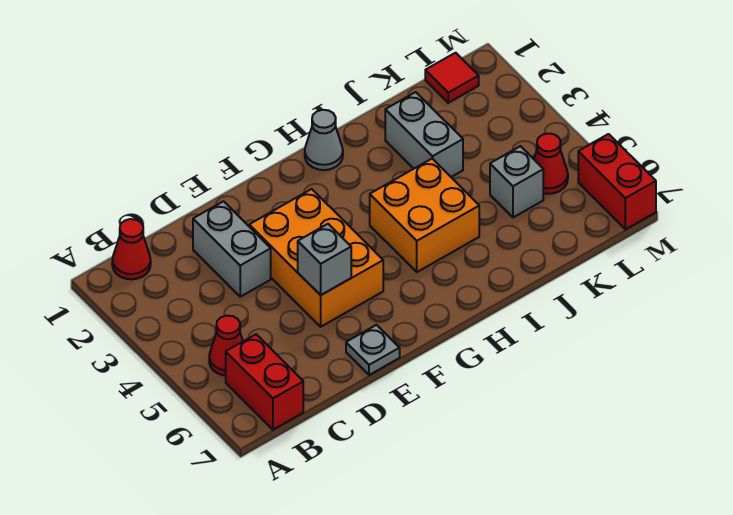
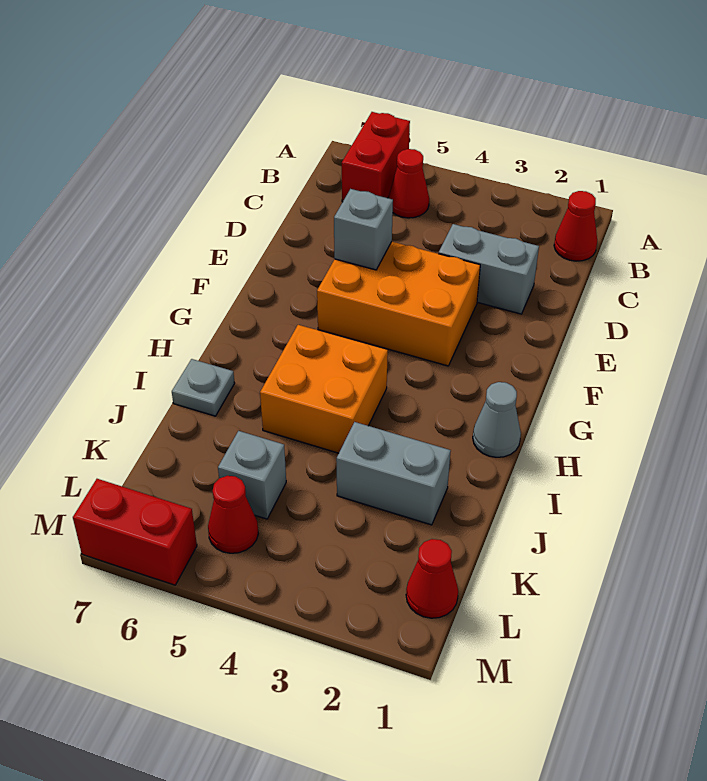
red 1x2 brick [226,334,303,430] -> red 1x2 brick turned to [342,112,410,202]
grey 1x1 plate [346,325,400,375] -> grey 1x1 plate moved to [172,359,235,416]
red 1x1 tile [425,53,479,103] -> red 1x1 cone [406,539,458,618]

